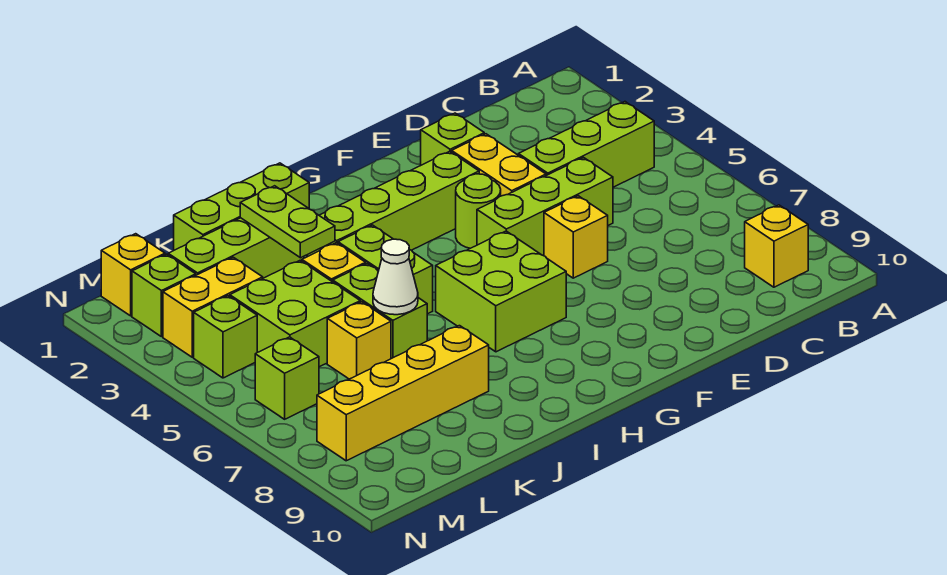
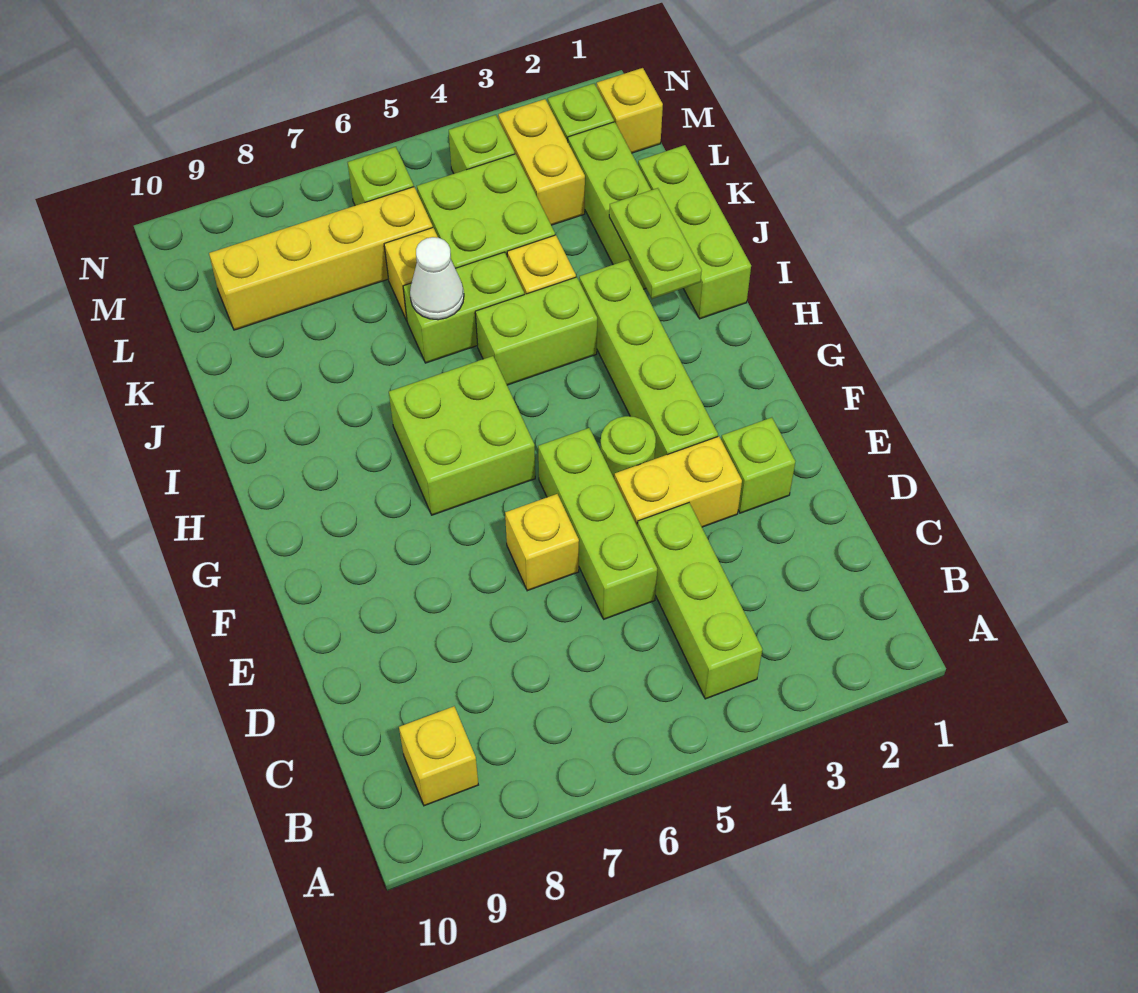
lime 1x2 plate [240,186,335,258] -> lime 1x2 plate turned to [609,188,702,299]
yellow 1x4 brick [317,326,489,461] -> yellow 1x4 brick turned to [209,187,433,330]

